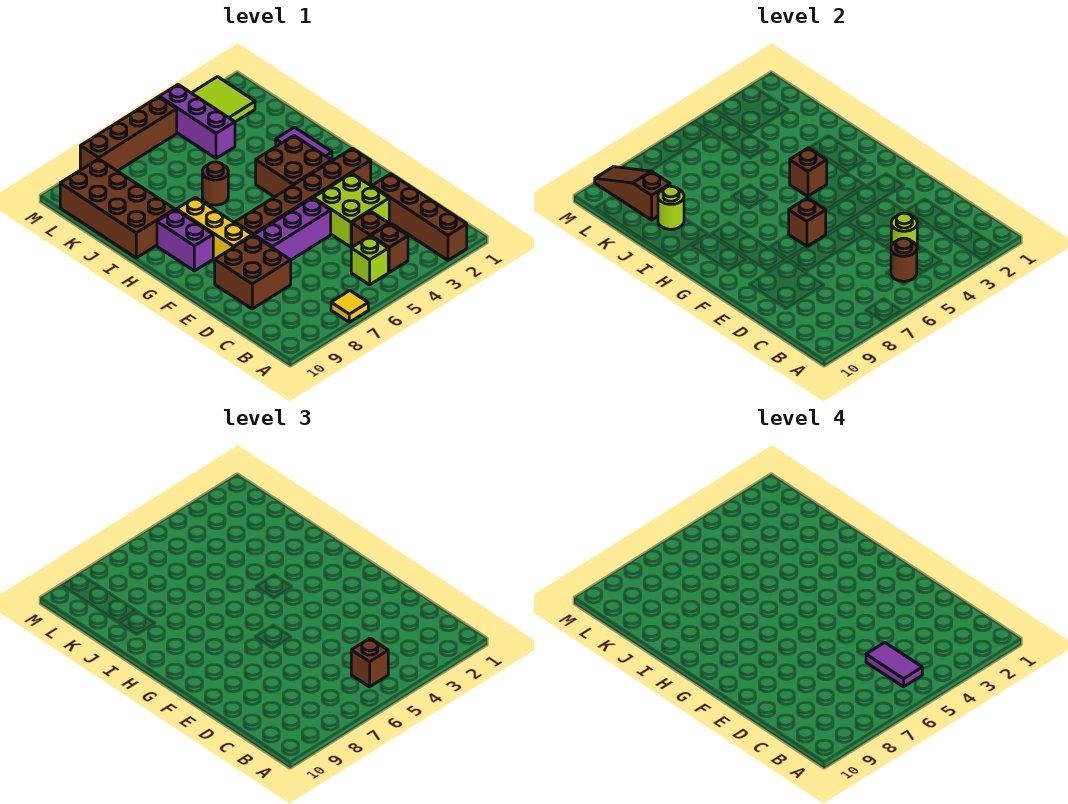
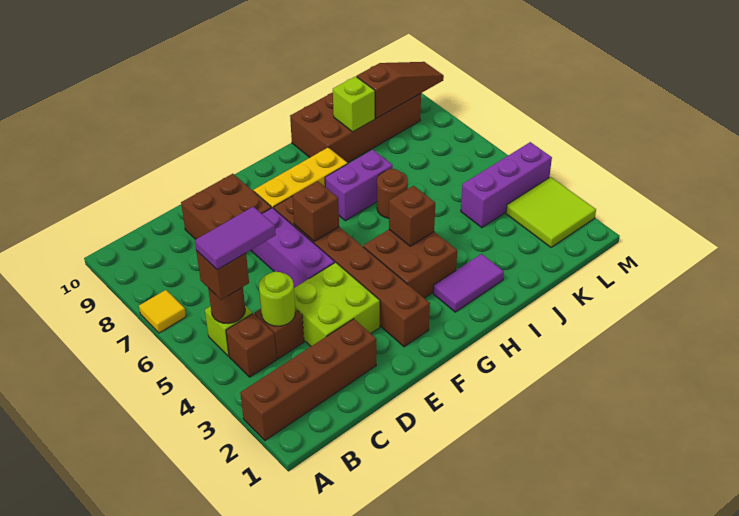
purple 1x2 brick [157,210,213,271] -> purple 1x2 brick moved to [325,150,393,221]
lime 1x1 round brick [658,186,684,229] -> lime 1x1 brick [332,76,375,132]
brown 1x4 brick [80,97,177,171] -> none

